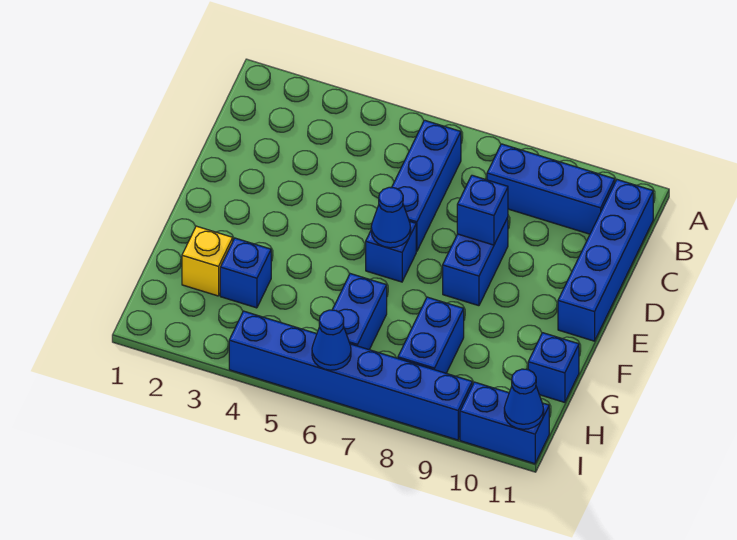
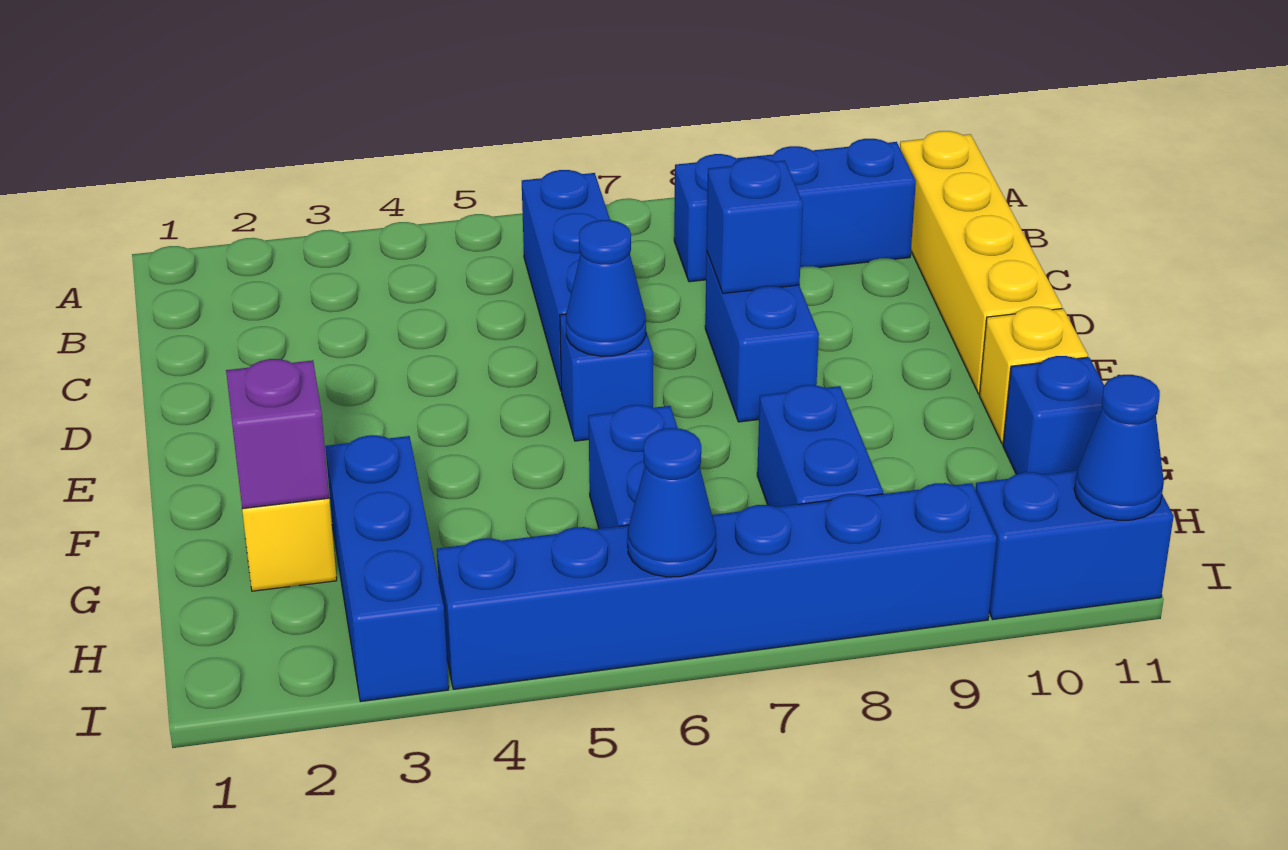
blue 1x4 brick [558,180,653,341] -> yellow 1x4 brick [900,131,1062,394]
none -> yellow 1x1 brick [979,307,1088,444]
none -> purple 1x1 brick [226,359,329,509]
blue 1x1 brick [220,238,271,308] -> blue 1x3 brick [325,435,449,702]

